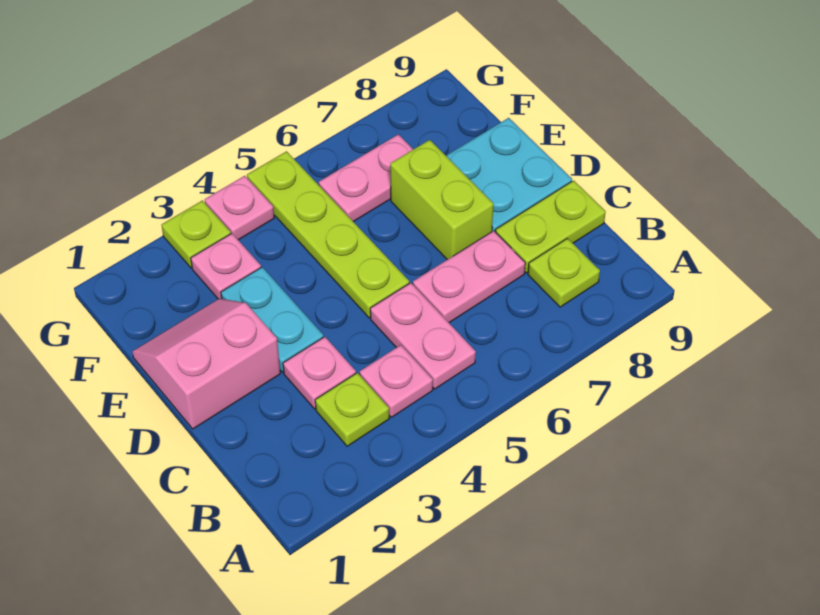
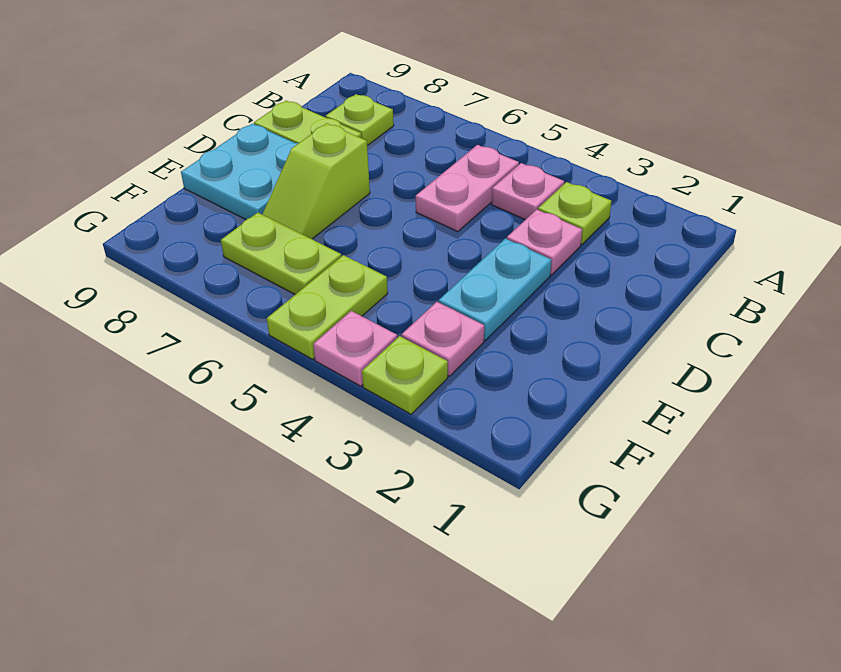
pink 1x2 plate [413,231,525,323] -> none
pink 2x2 slope [132,299,280,429] -> none
lime 1x4 plate [247,151,409,318] -> lime 1x2 plate [267,255,388,359]
lime 1x2 brick [390,140,493,260] -> lime 1x2 slope [262,123,370,239]
pink 1x2 plate [319,134,413,222] -> lime 1x2 plate [221,213,341,294]

